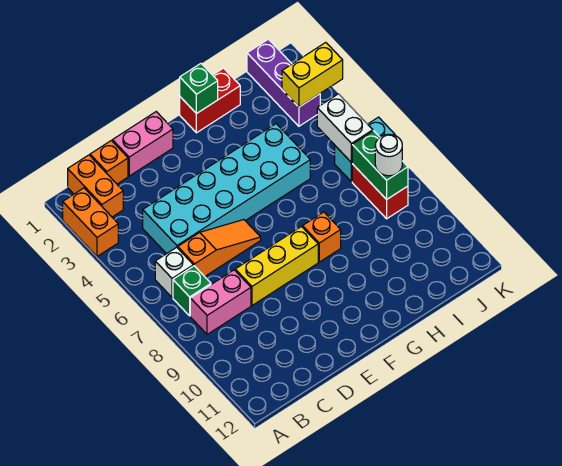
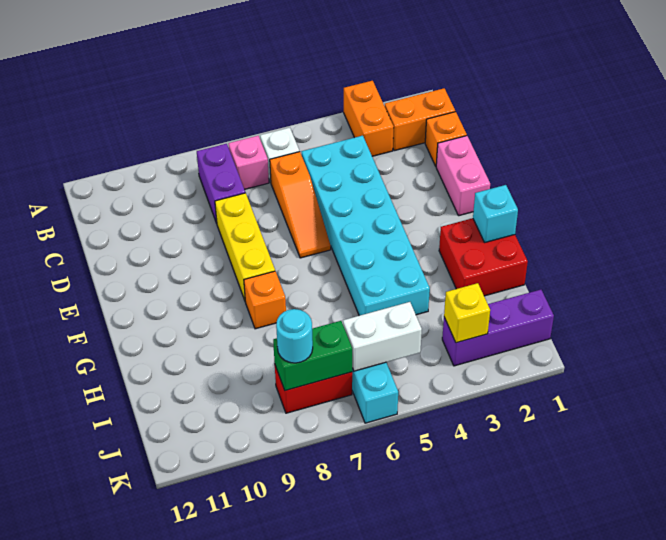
orange 1x2 brick [63,188,118,256] -> orange 1x2 brick turned to [344,81,394,156]
green 1x1 brick [173,266,211,316] -> pink 1x1 brick [228,136,269,189]
pink 1x2 brick [190,270,251,334] -> purple 1x2 brick [197,144,245,223]
red 1x2 brick [180,68,240,133] -> red 2x2 brick [439,218,528,296]
green 1x1 brick [180,64,218,114] -> cyan 1x1 brick [473,185,518,242]
yellow 1x2 brick [282,43,343,107] -> yellow 1x1 brick [444,283,490,343]
white 1x1 round brick [375,134,402,176] -> cyan 1x1 round brick [276,309,313,363]

